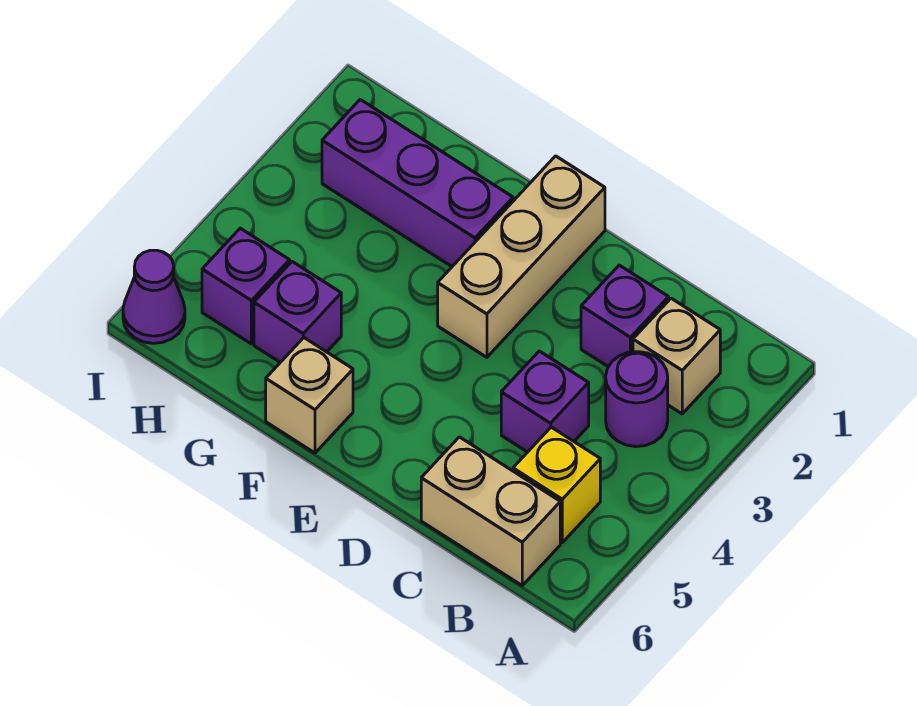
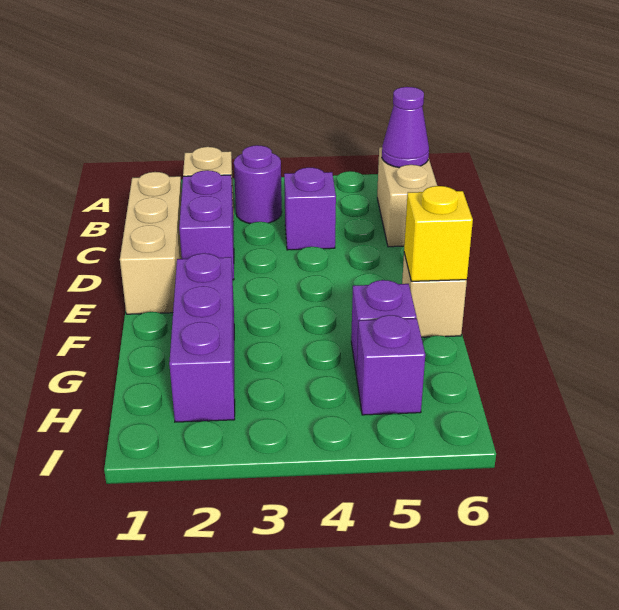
yellow 1x1 brick [513,427,600,542] -> yellow 1x1 brick moved to [404,186,473,281]
purple 1x1 brick [581,265,669,367] -> purple 1x2 brick [179,170,234,280]
tan 1x3 brick [438,156,605,357] -> tan 1x3 brick turned to [120,172,182,314]
purple 1x1 cone [123,250,185,343] -> purple 1x1 cone moved to [382,87,429,168]

